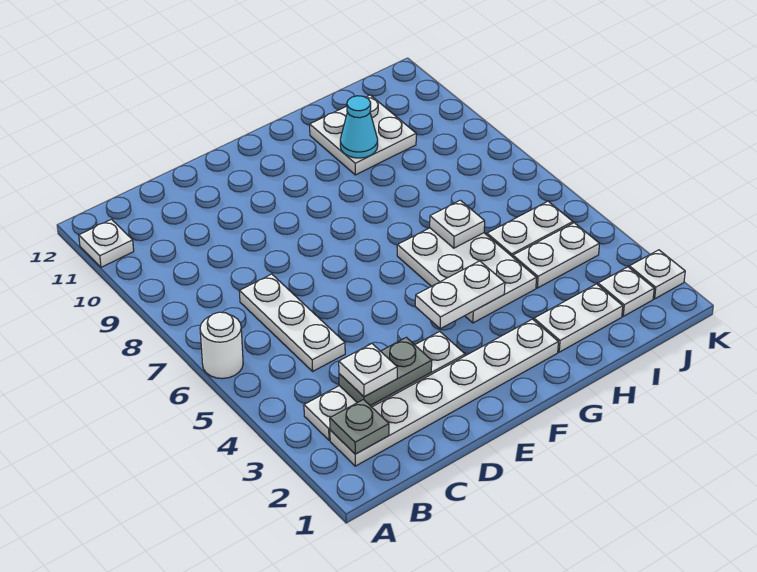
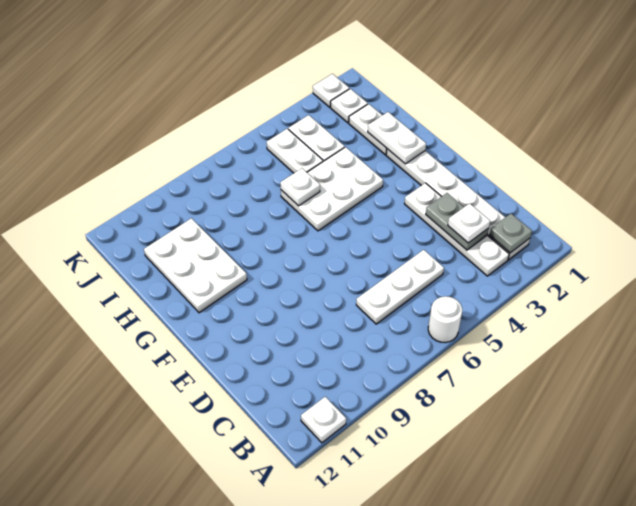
white 1x2 plate [415,261,505,329] -> white 1x2 plate moved to [368,112,426,164]
white 2x2 plate [310,95,416,175] -> white 2x3 plate [144,218,247,313]
cyan 1x1 cone [340,96,378,158] -> none

